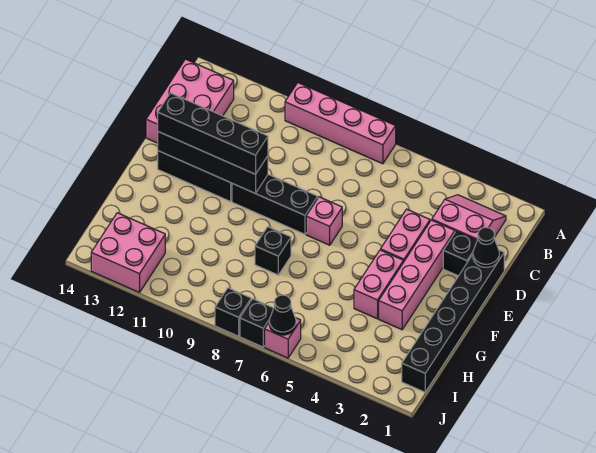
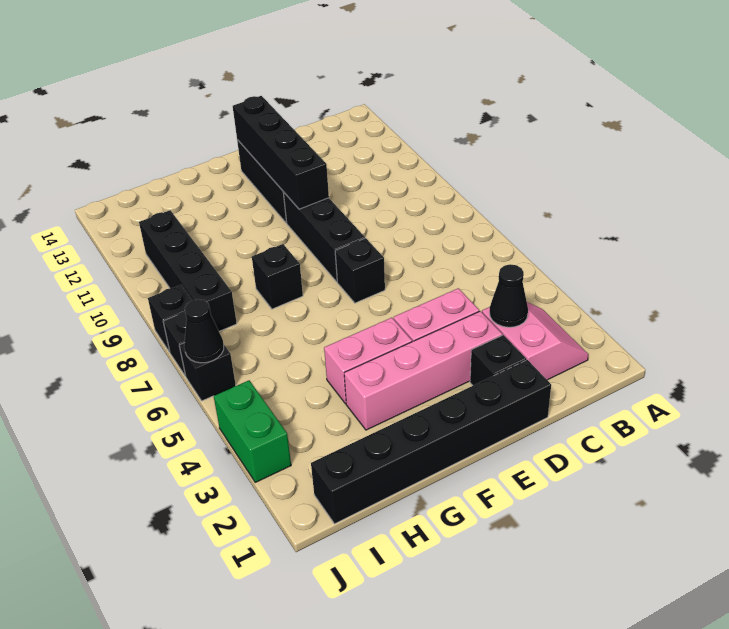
pink 1x4 brick [285,83,396,164] -> none
pink 2x3 brick [146,59,234,143] -> none
black 1x1 cone [473,227,499,267] -> black 1x1 cone moved to [490,264,528,327]
pink 1x1 brick [306,197,342,245] -> black 1x1 brick [335,238,385,303]
black 1x4 brick [158,93,268,174] -> black 1x4 brick moved to [139,210,237,331]
pink 2x2 brick [91,213,165,293] -> none
none -> green 1x2 brick [214,380,291,482]
pink 1x1 brick [265,318,301,358] -> black 1x1 brick [179,343,236,401]

